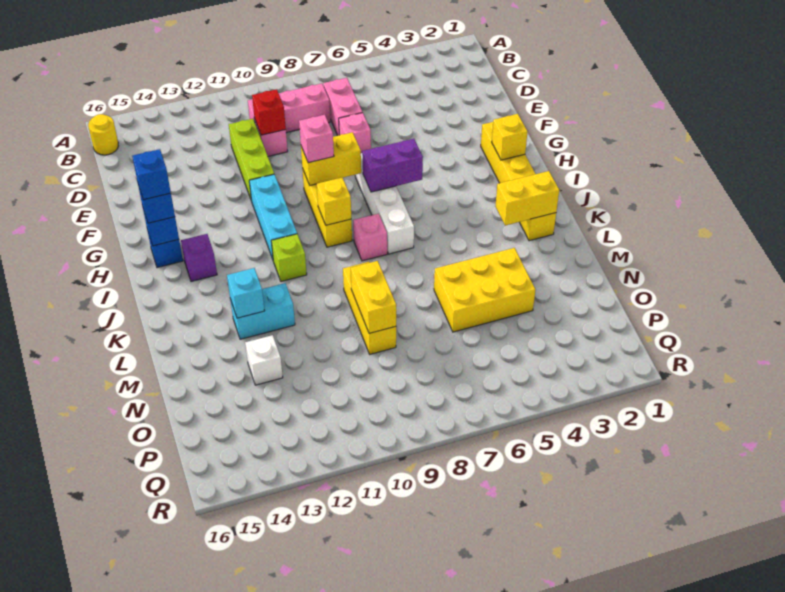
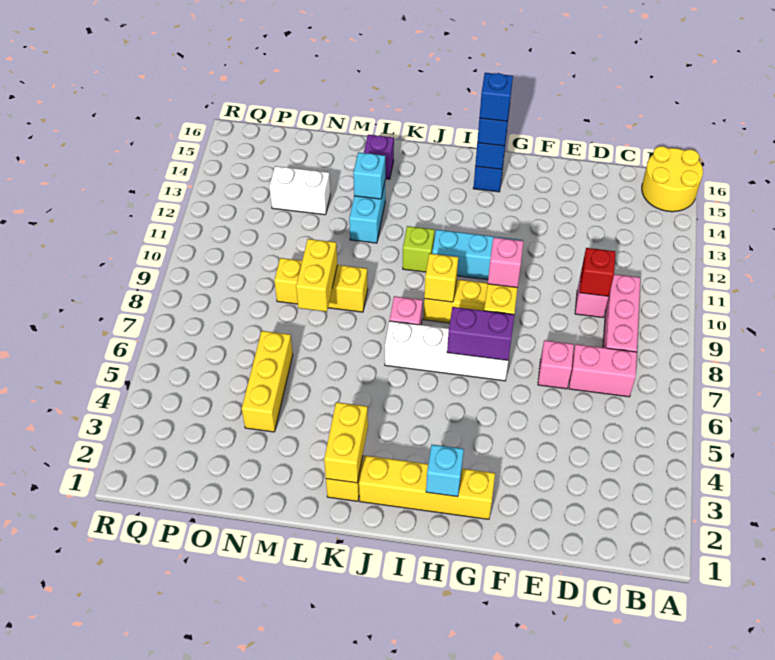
yellow 1x1 round brick [88,114,118,155] -> yellow 2x2 round brick [642,146,703,212]
lime 1x3 brick [229,119,274,201] -> none
yellow 1x1 brick [492,114,528,160] -> cyan 1x1 brick [426,445,464,497]
purple 1x2 brick [362,139,423,192] -> purple 1x2 brick turned to [447,307,514,360]
purple 1x1 brick [181,234,217,282] -> purple 1x1 brick moved to [364,135,394,179]
yellow 2x3 brick [434,248,535,332] -> yellow 1x3 brick [242,331,293,432]
yellow 1x2 brick [351,261,396,333] -> yellow 1x2 brick turned to [296,239,337,312]
white 1x1 brick [245,335,283,385] -> white 1x2 brick [269,166,330,215]

